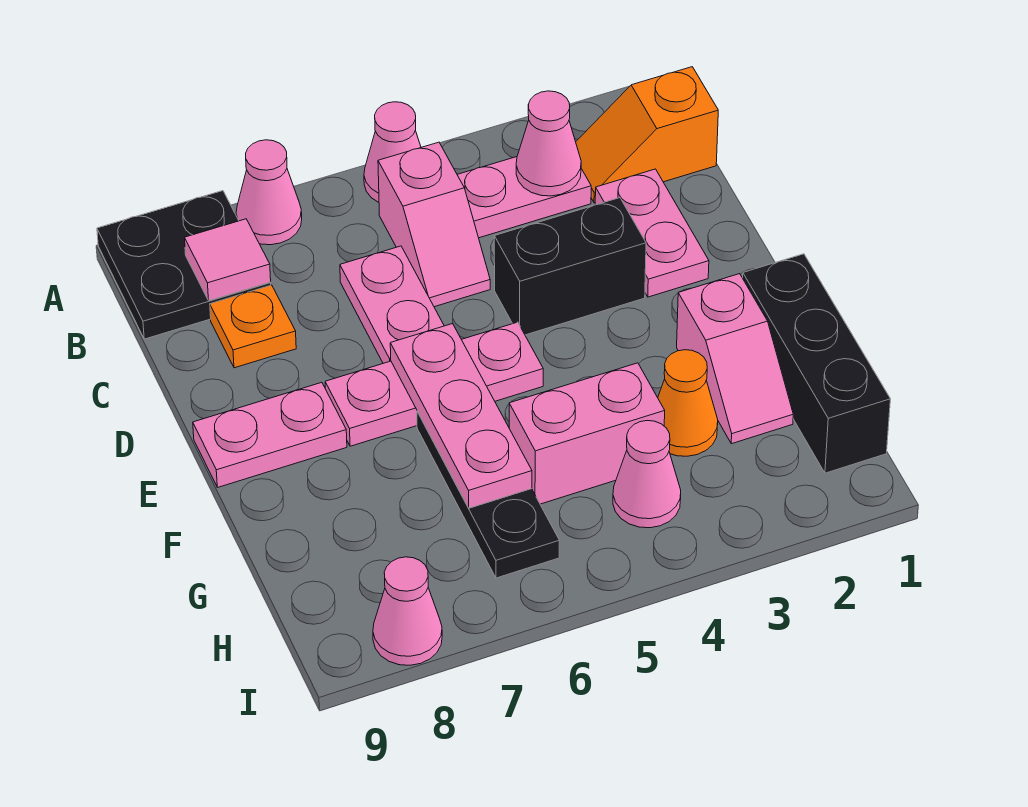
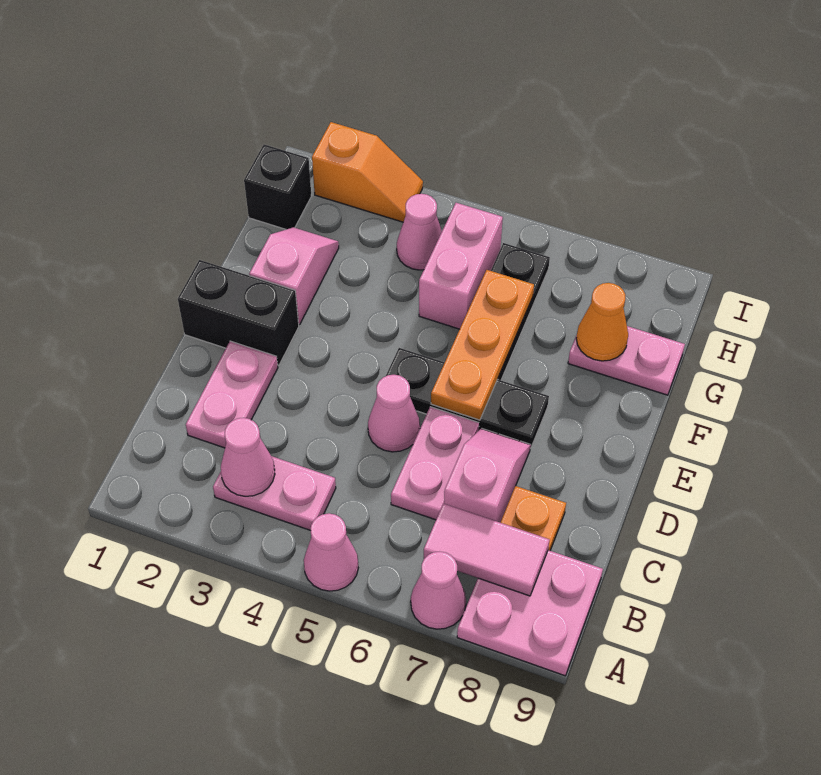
black 2x2 plate [97,191,271,339] -> pink 2x2 plate [457,550,603,676]
orange 1x2 slope [576,67,718,203] -> orange 1x2 slope moved to [312,122,423,222]
pink 1x2 slope [378,142,490,307] -> pink 1x2 slope moved to [444,428,531,523]
pink 1x1 tile [185,219,271,301] -> pink 1x2 tile [424,503,549,596]
black 1x2 brick [494,198,646,335] -> black 1x2 brick moved to [178,260,299,366]
pink 1x3 plate [325,322,543,446] -> black 1x3 plate [386,348,549,448]
pink 1x3 plate [390,324,532,508] -> orange 1x3 plate [431,270,534,420]
pink 1x2 plate [193,382,347,488] -> pink 1x2 plate moved to [568,326,685,395]
black 1x3 brick [743,254,890,473] -> black 1x1 brick [244,145,311,229]
orange 1x1 cone [658,350,718,456] -> orange 1x1 cone moved to [576,283,628,361]
pink 1x2 brick [509,363,665,504] -> pink 1x2 brick turned to [419,203,503,329]
pink 1x1 cone [373,557,442,665] -> pink 1x1 cone moved to [368,375,420,452]

